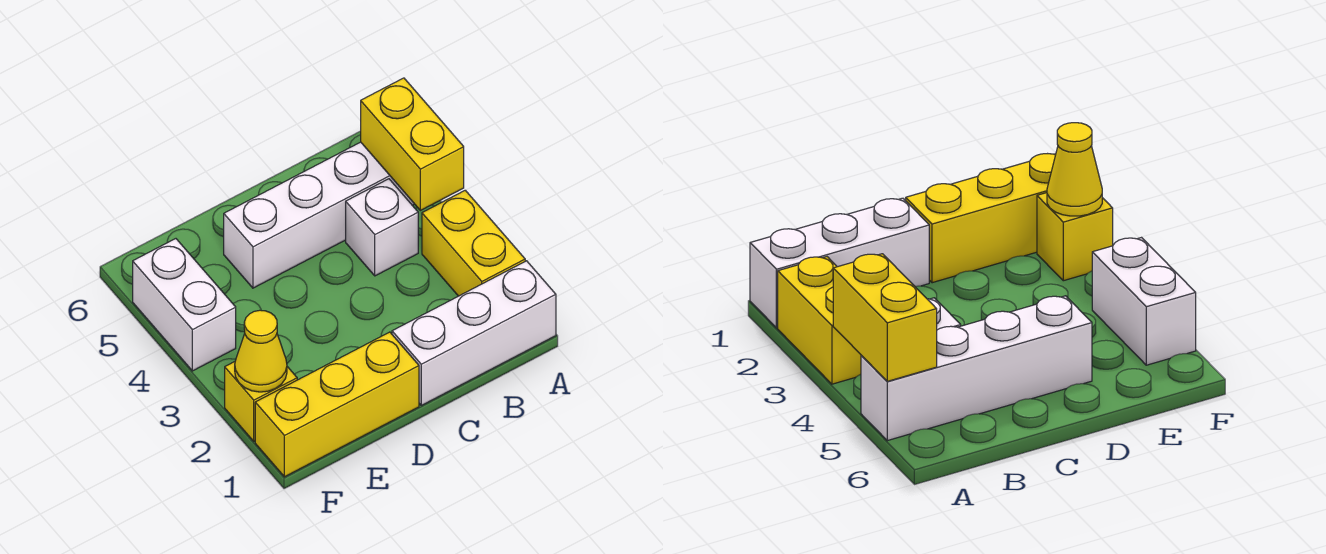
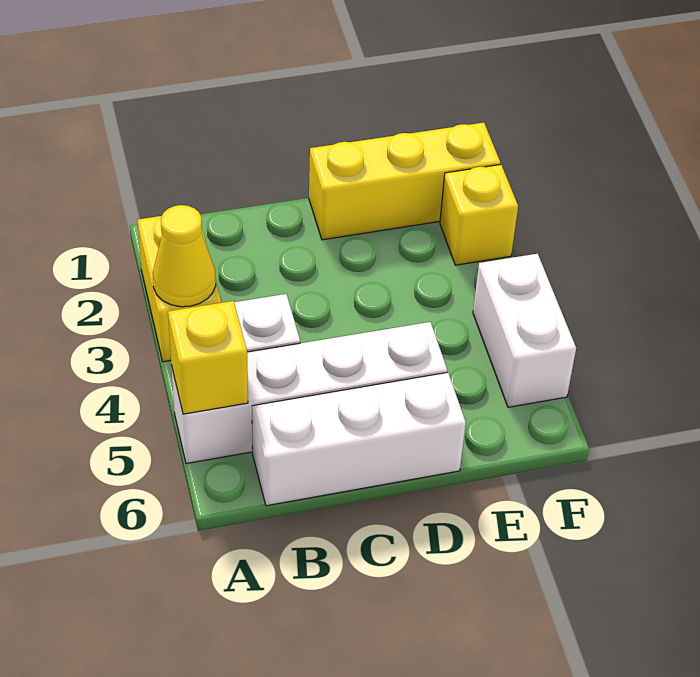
white 1x3 brick [392,261,556,405] -> white 1x3 brick moved to [252,372,466,506]
yellow 1x2 brick [361,78,464,210] -> yellow 1x1 brick [168,301,248,414]
yellow 1x1 cone [235,310,287,392] -> yellow 1x1 cone moved to [153,205,216,307]

